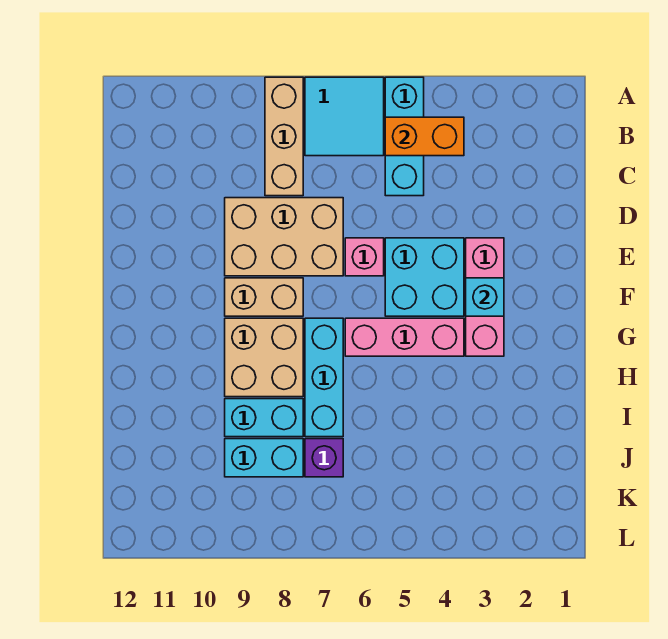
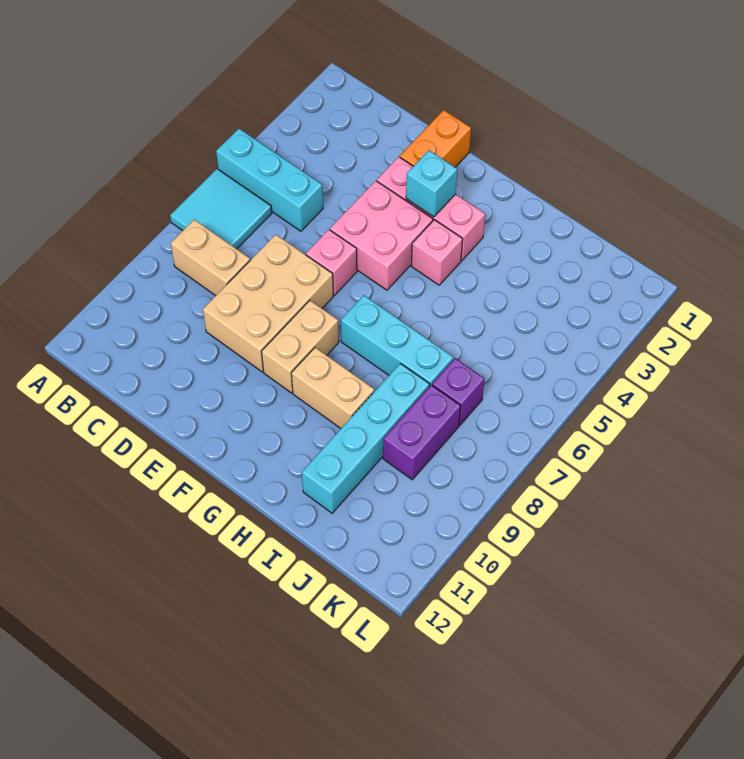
tan 1x3 brick [265,77,303,196] -> tan 1x2 brick [171,220,250,296]
orange 1x2 brick [385,117,464,156] -> orange 1x2 brick moved to [400,110,471,167]
cyan 2x2 brick [385,238,464,316] -> pink 2x2 brick [330,181,433,290]
pink 1x3 brick [345,318,464,356] -> pink 1x1 brick [411,220,463,285]
tan 2x2 brick [225,318,303,397] -> tan 1x2 brick [291,347,374,428]
cyan 1x2 brick [225,399,303,437] -> cyan 1x4 brick [302,363,430,513]
cyan 1x2 brick [225,439,303,477] -> purple 1x2 brick [383,385,461,480]

